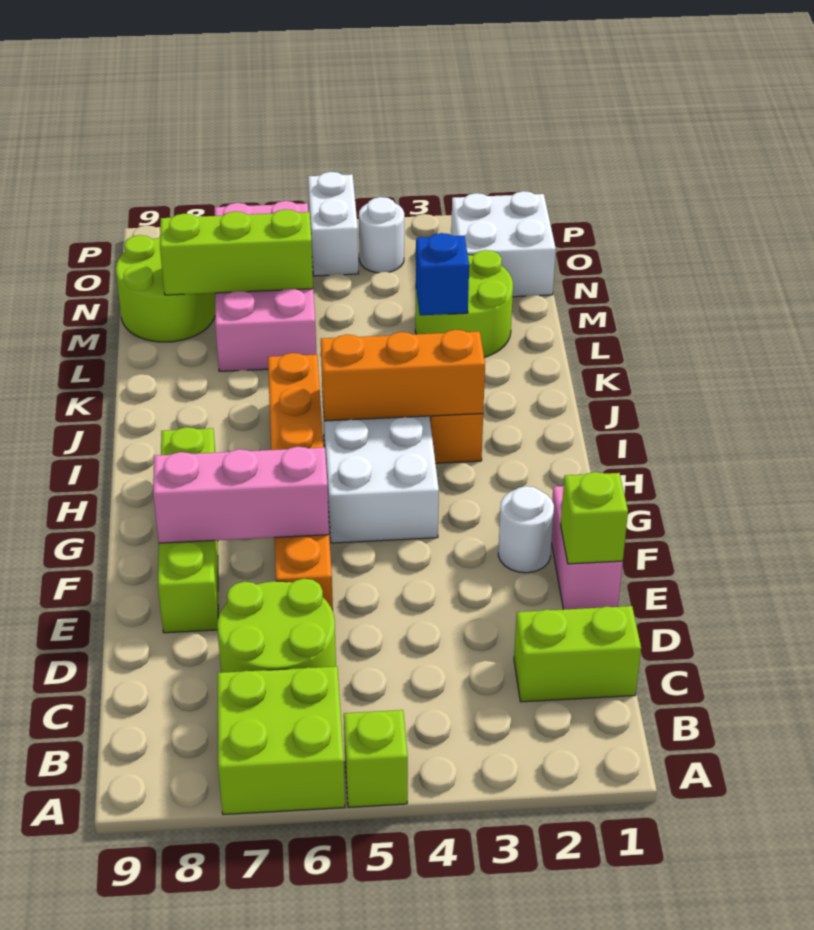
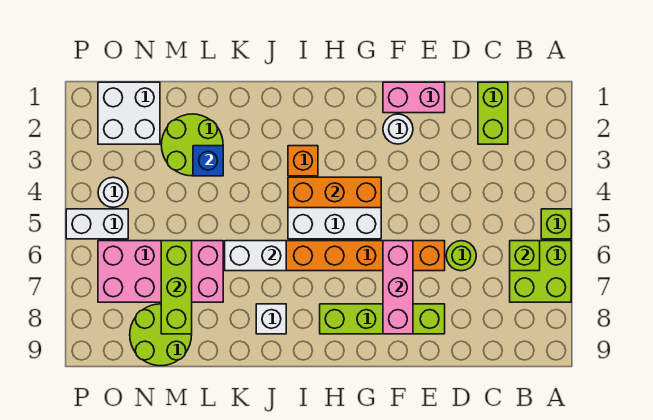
lime 2x2 round brick [217,579,336,673] -> lime 1x1 round brick [446,241,476,271]
lime 1x1 brick [561,472,628,564] -> lime 1x1 brick moved to [510,241,540,271]
orange 1x3 brick [321,330,485,421] -> orange 1x3 brick turned to [288,177,381,208]
none -> white 1x2 brick [225,241,286,271]
none -> white 1x1 brick [256,304,286,334]

